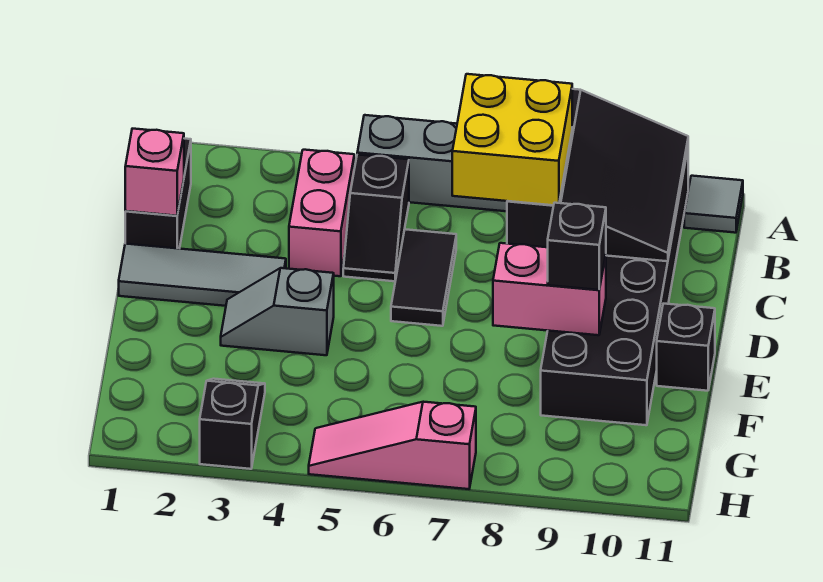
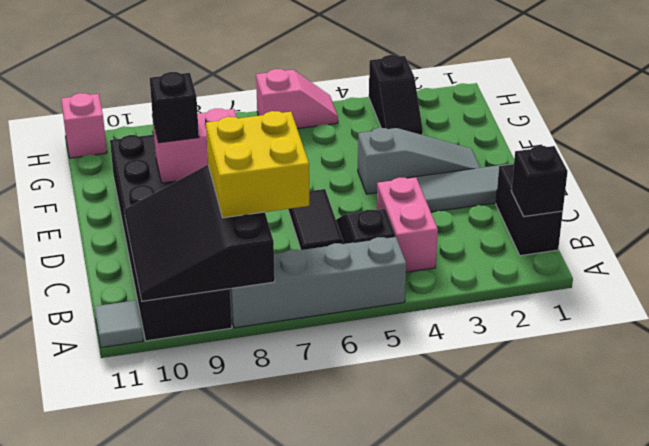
pink 1x1 brick [125,129,184,216] -> pink 1x1 brick moved to [61,93,107,158]
grey 1x2 slope [221,268,334,355] -> grey 1x3 slope [358,128,480,194]
black 1x1 brick [657,304,715,391] -> black 1x1 brick moved to [511,146,568,216]
pink 1x3 slope [309,402,476,489] -> pink 1x2 slope [256,69,338,129]

